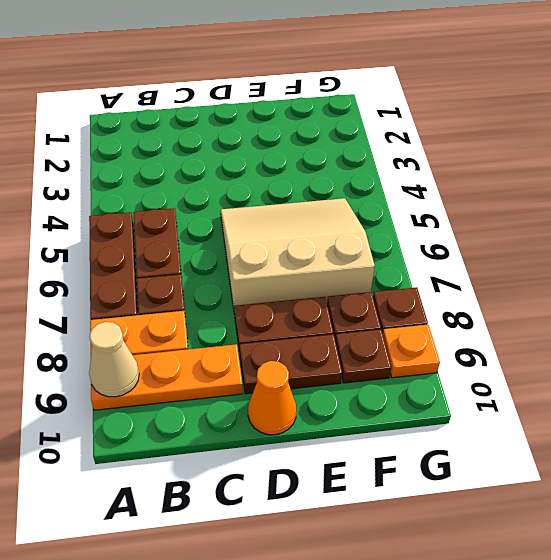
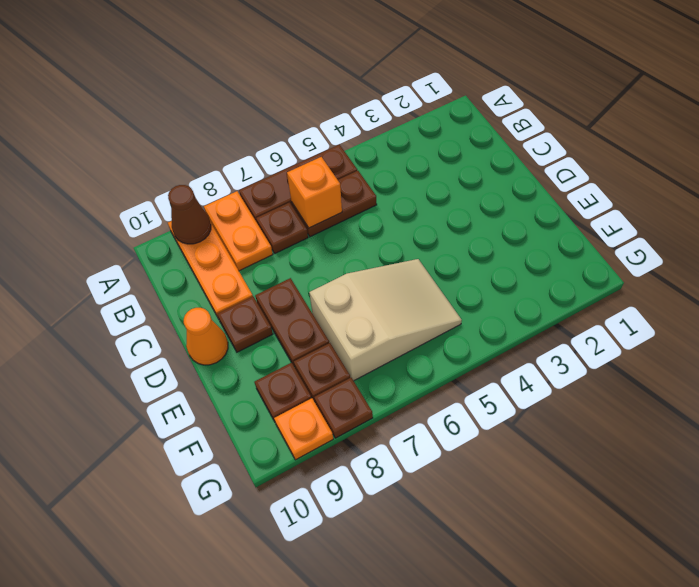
tan 1x1 cone [89,322,139,397] -> brown 1x1 cone [168,185,211,244]
none -> orange 1x1 brick [287,157,342,228]
tan 3x3 slope [221,198,375,315] -> tan 2x3 slope [309,259,462,381]
brown 1x2 plate [239,334,342,394] -> brown 1x1 plate [217,297,273,352]

